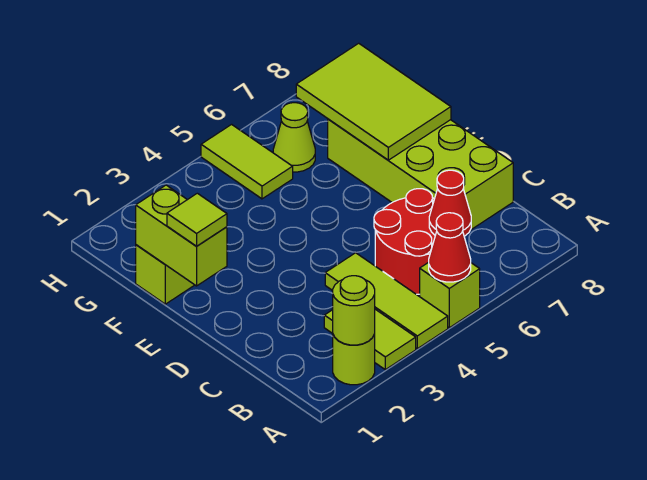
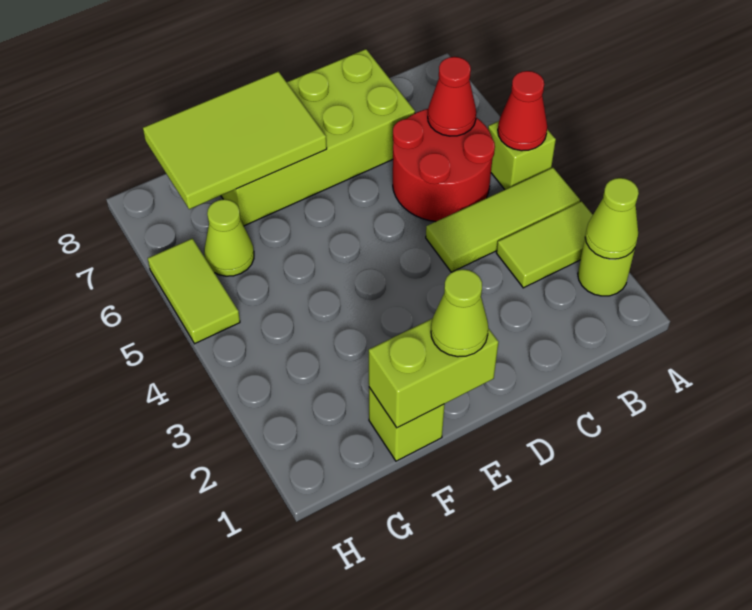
lime 1x1 round brick [333,276,375,345] -> lime 1x1 cone [585,178,639,259]
lime 1x1 tile [167,193,227,246] -> lime 1x1 cone [431,269,488,357]
lime 1x2 tile [201,124,293,199] -> lime 1x2 tile turned to [148,238,240,344]

